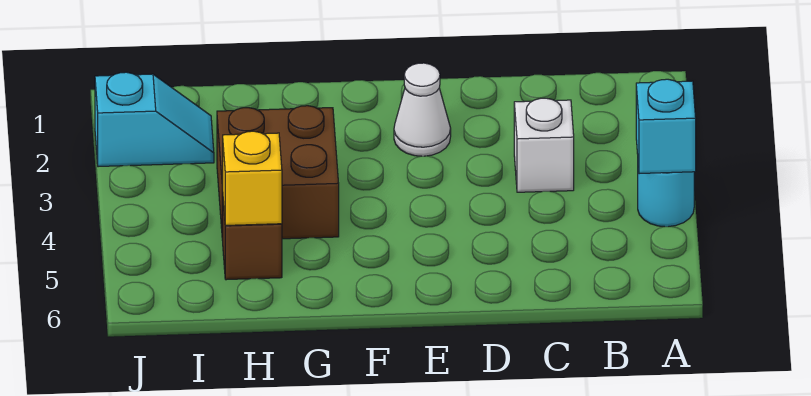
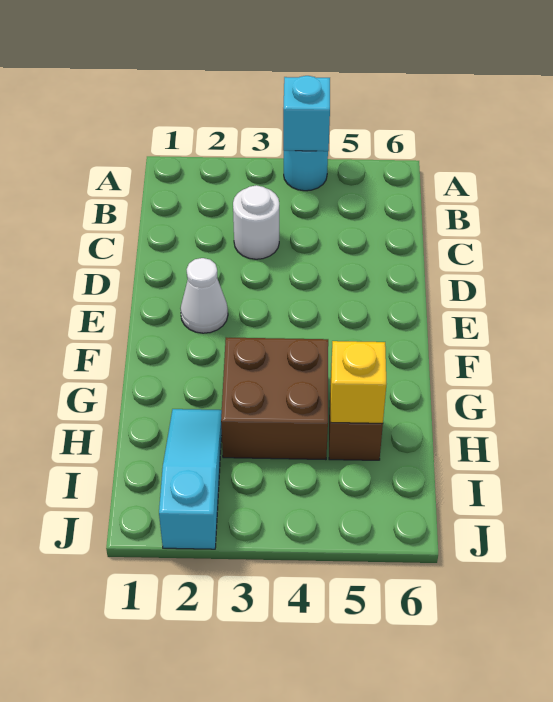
white 1x1 brick [514,98,574,192] -> white 1x1 round brick [233,185,279,259]
cyan 1x2 slope [95,72,214,167] -> cyan 1x3 slope [159,409,222,549]

